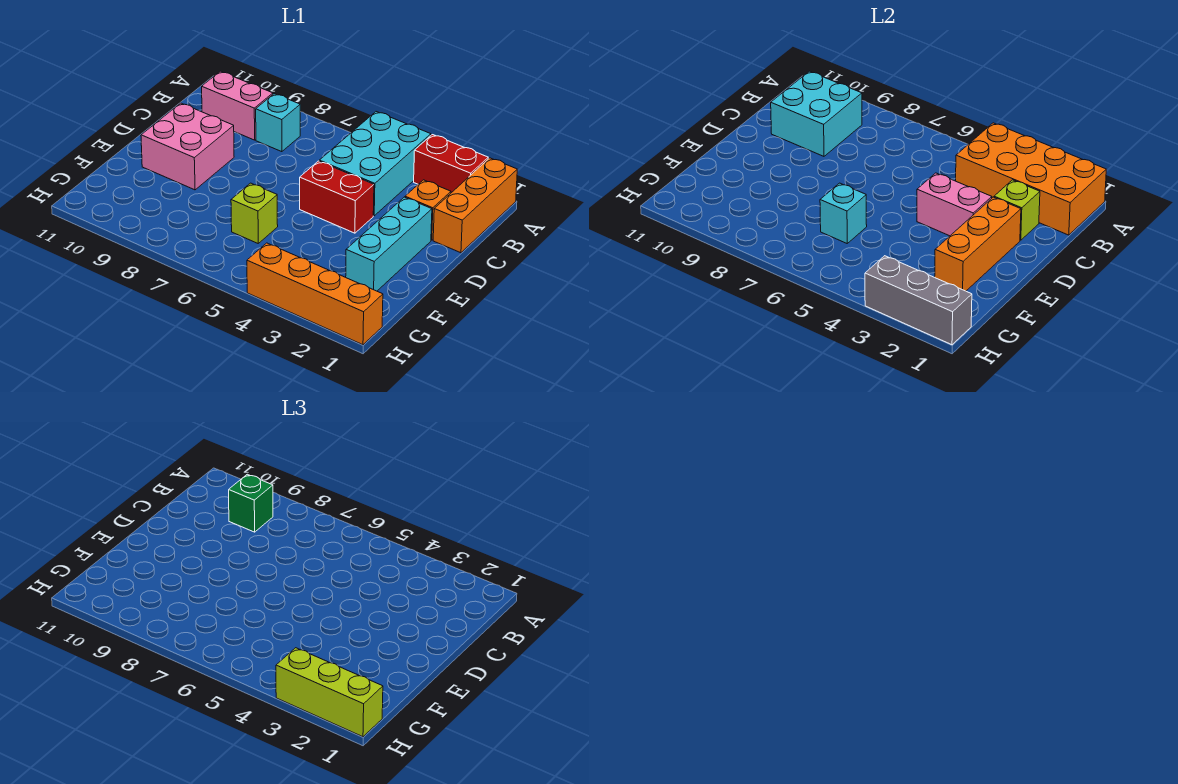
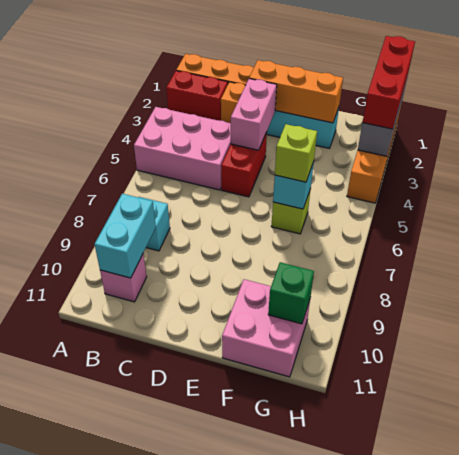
orange 2x4 brick [956,123,1106,235] -> none
red 1x2 brick [414,135,488,193] -> red 1x2 brick turned to [166,71,228,121]
cyan 2x3 brick [319,112,431,216] -> pink 2x3 brick [134,107,231,190]
pink 1x2 brick [202,71,273,140] -> pink 1x1 brick [100,254,147,302]
cyan 2x2 brick [771,71,862,156] -> cyan 1x2 brick [95,194,156,278]
green 1x1 brick [229,474,273,532] -> green 1x1 brick moved to [268,262,314,324]
lime 1x1 brick [994,180,1040,240] -> lime 1x1 brick moved to [275,124,317,182]
pink 2x2 brick [141,103,234,190] -> pink 2x2 brick moved to [222,279,310,377]
lime 1x3 brick [276,648,383,737] -> red 1x3 brick [362,36,415,129]

